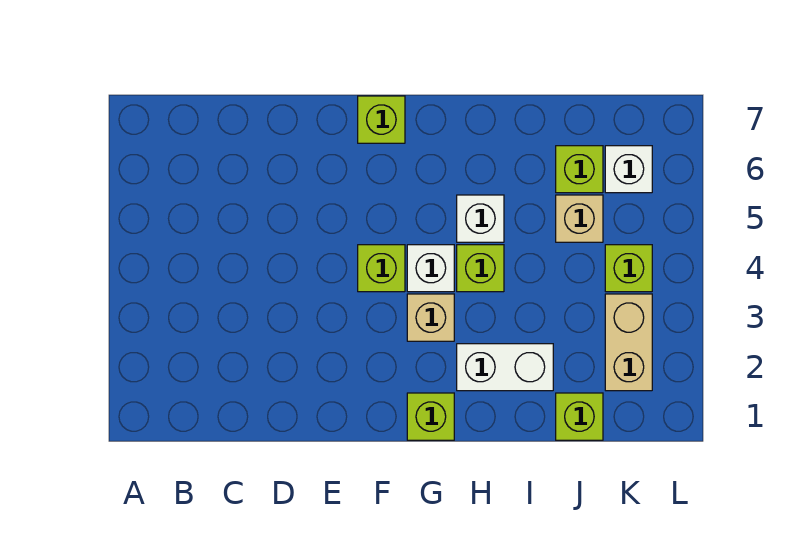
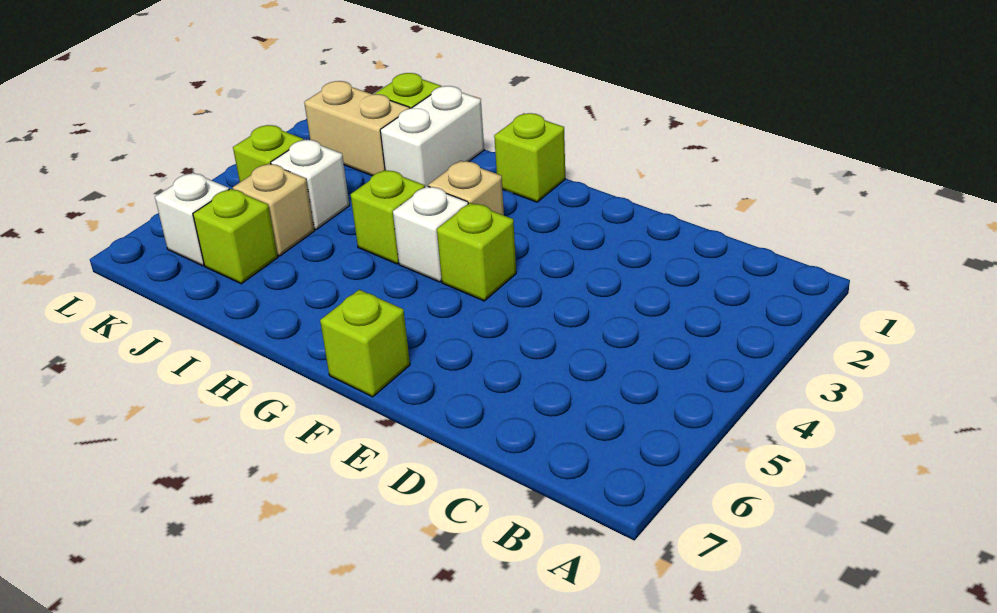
white 1x2 brick [457,344,553,391] -> white 1x2 brick turned to [380,86,484,187]
white 1x1 brick [457,195,504,242] -> white 1x1 brick moved to [271,140,350,230]
tan 1x2 brick [605,294,652,391] -> tan 1x2 brick turned to [304,81,410,176]

